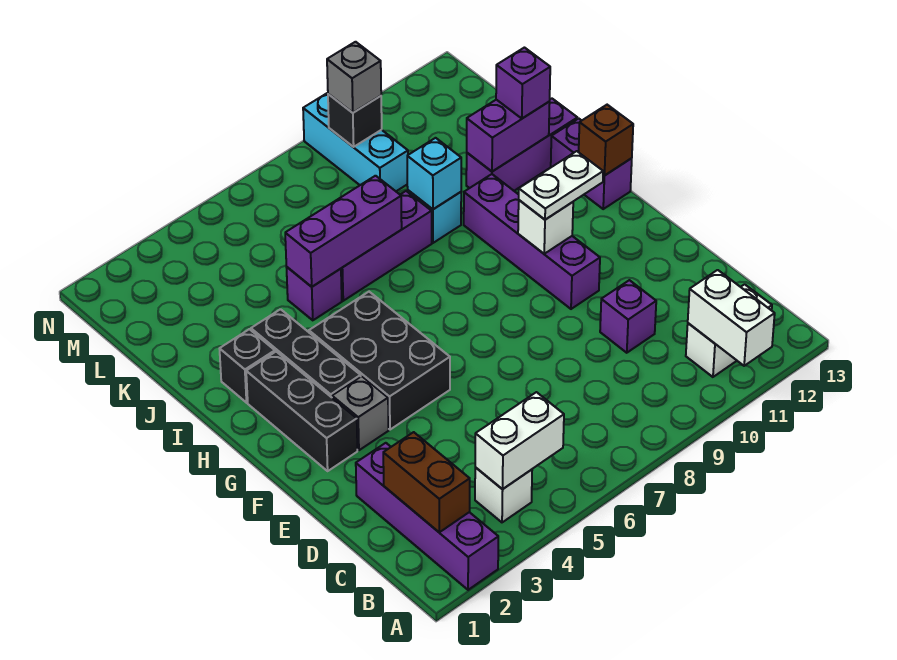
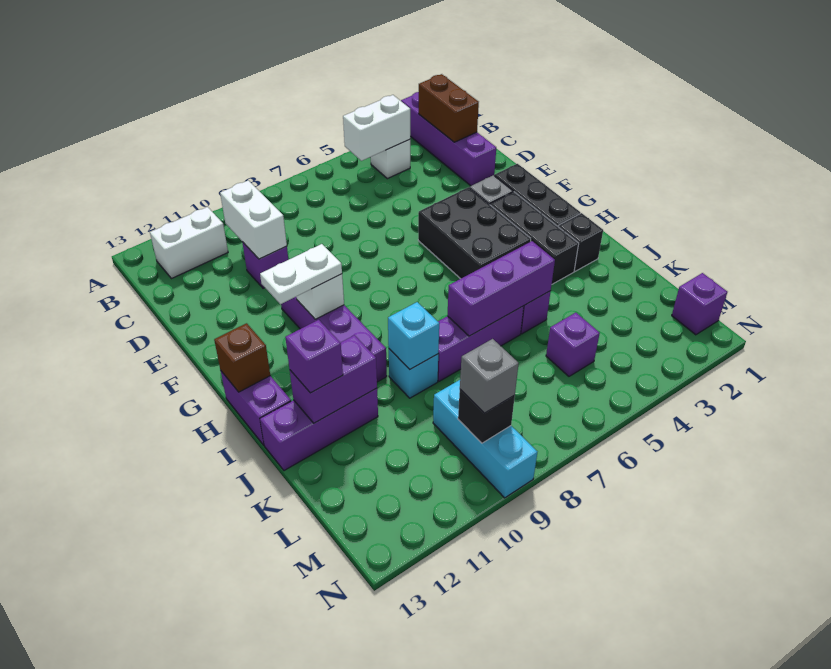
white 1x2 brick [688,270,775,366] -> white 1x2 brick moved to [220,180,287,259]
none -> purple 1x1 brick [546,313,600,376]
none -> purple 1x1 brick [672,273,727,335]

